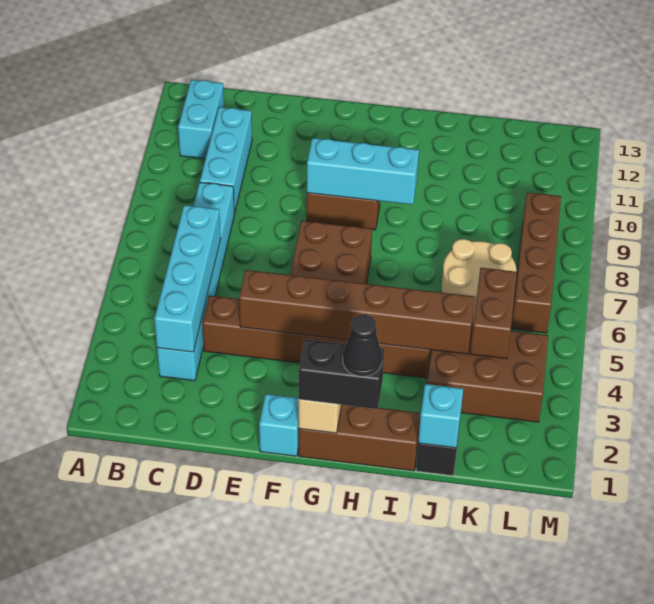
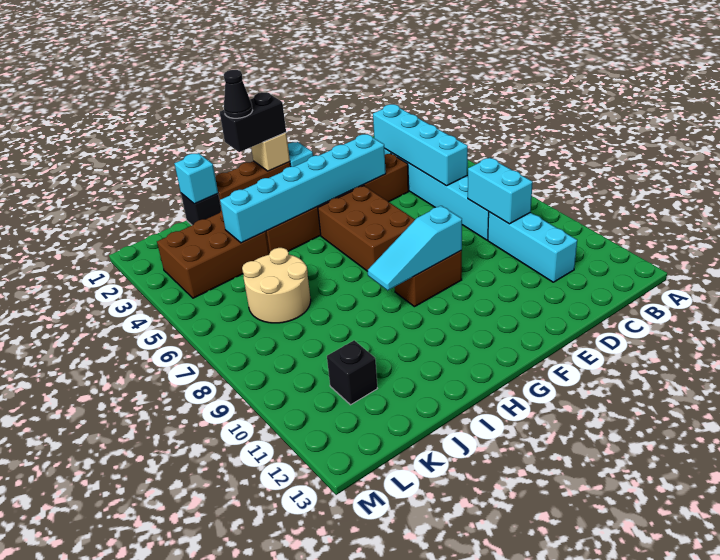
cyan 1x2 brick [178,80,224,159] -> cyan 1x2 brick moved to [468,158,533,224]
brown 1x6 brick [239,270,475,354] -> cyan 1x6 brick [220,134,386,243]
cyan 1x3 brick [307,138,419,205] -> cyan 1x3 slope [368,206,462,290]
brown 1x2 brick [470,268,517,359] -> none
none -> black 1x1 brick [327,340,377,405]
brown 1x4 brick [511,192,561,333] -> none

